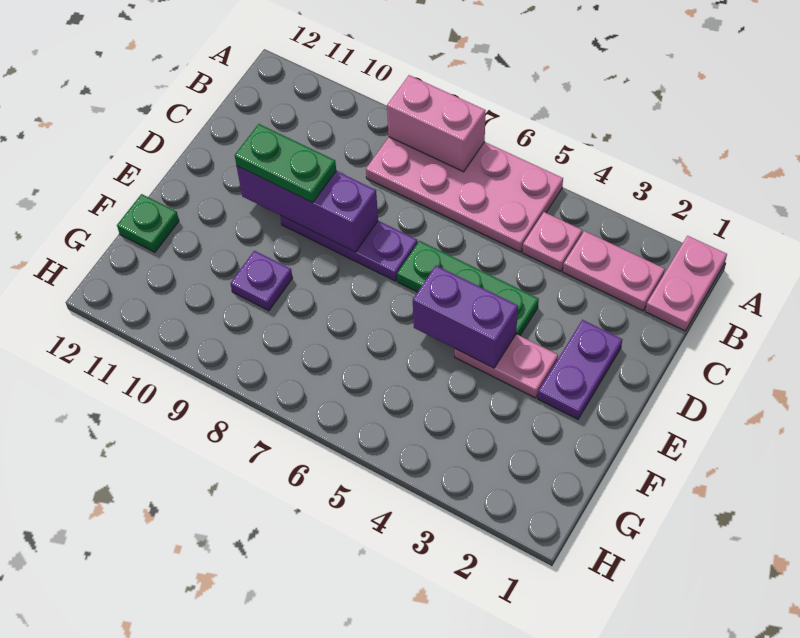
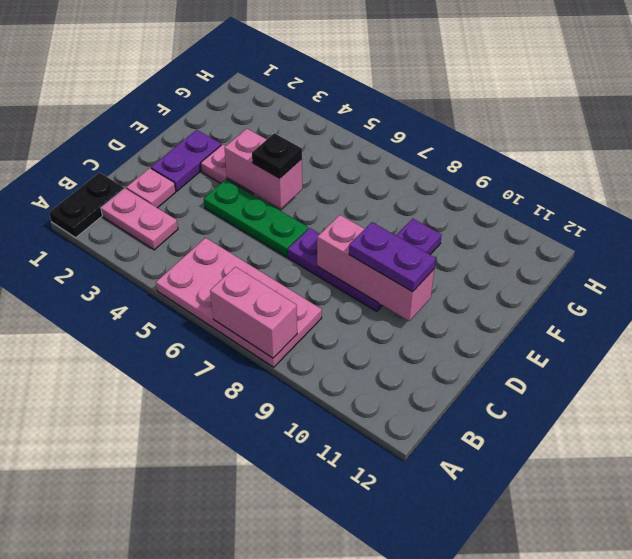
pink 1x2 plate [645,236,727,331] -> black 1x2 plate [49,173,124,237]
pink 1x1 plate [522,212,582,271] -> pink 1x1 plate moved to [126,168,176,208]
purple 1x3 brick [237,166,378,252] -> pink 1x3 brick [317,215,434,321]
green 1x2 plate [235,124,336,203] -> purple 1x2 plate [349,222,436,292]
purple 1x2 brick [413,266,518,368] -> pink 1x2 brick [225,129,302,209]
none -> black 1x1 plate [252,133,302,178]
green 1x1 plate [117,194,179,252] -> none

